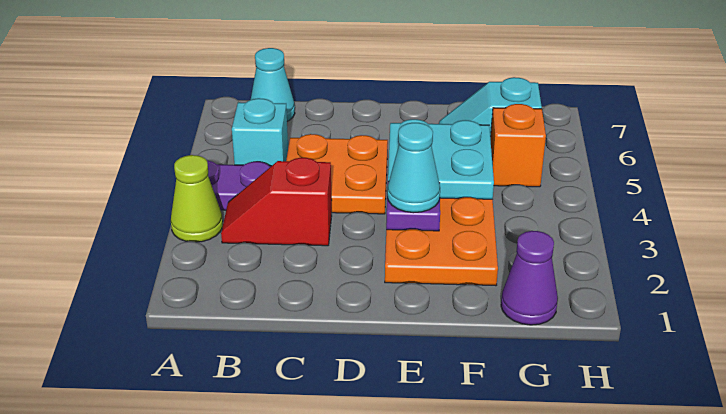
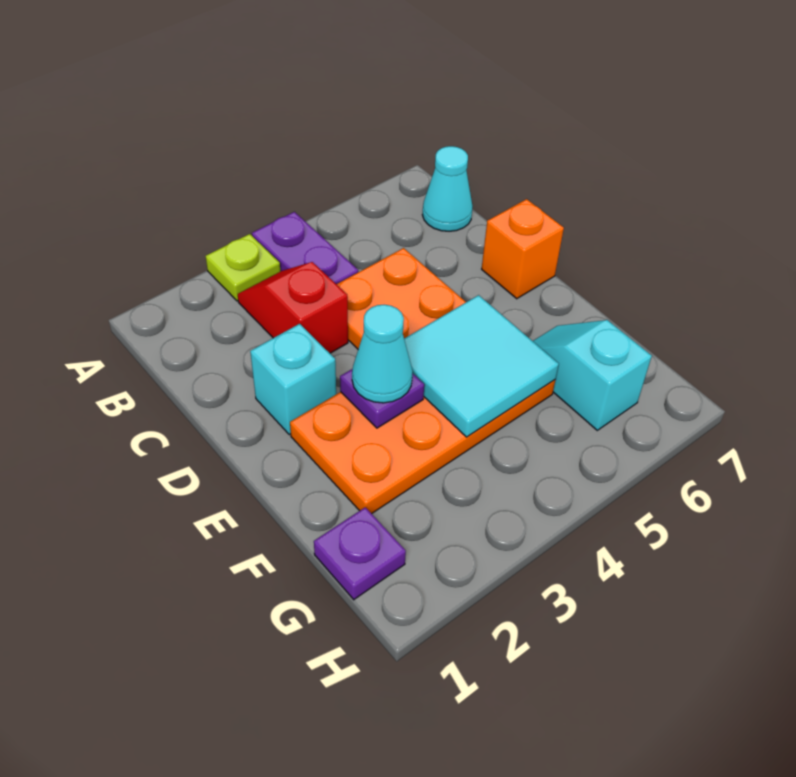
lime 1x1 cone [171,155,223,242] -> lime 1x1 plate [206,234,280,301]
cyan 1x1 brick [232,98,288,166] -> cyan 1x1 brick moved to [250,324,336,435]
cyan 2x2 plate [388,119,494,199] -> cyan 2x2 tile [404,295,559,437]
purple 1x1 cone [501,231,558,325] -> purple 1x1 plate [314,507,406,600]
orange 1x1 brick [491,104,546,187] -> orange 1x1 brick moved to [482,199,564,299]

